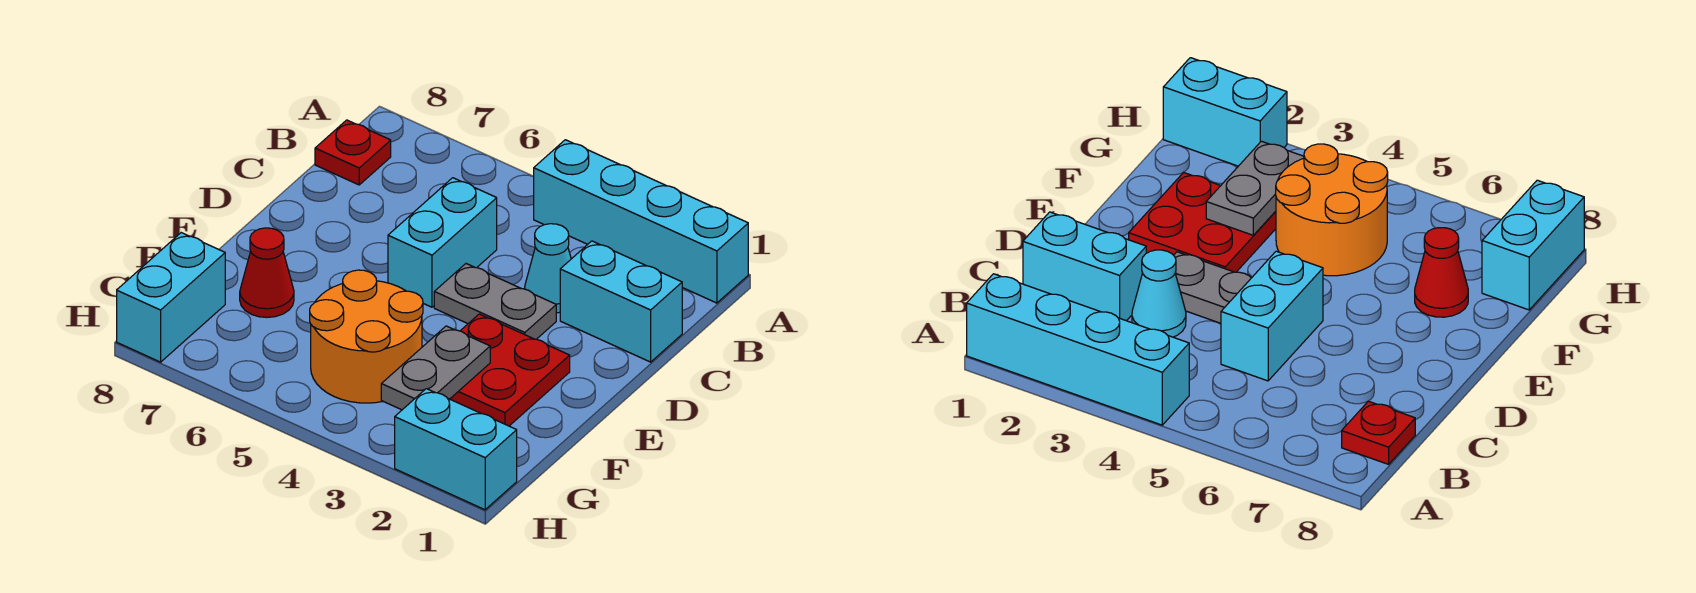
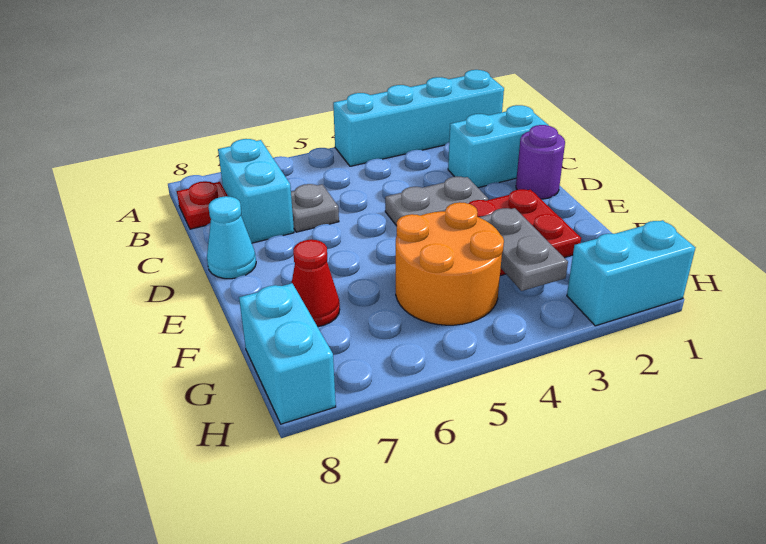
cyan 1x1 cone [525,224,571,313] -> cyan 1x1 cone moved to [207,196,256,279]
cyan 1x2 brick [388,178,497,307] -> cyan 1x2 brick moved to [218,139,294,243]
none -> grey 1x1 plate [291,184,339,232]
none -> purple 1x1 round brick [516,125,565,199]

